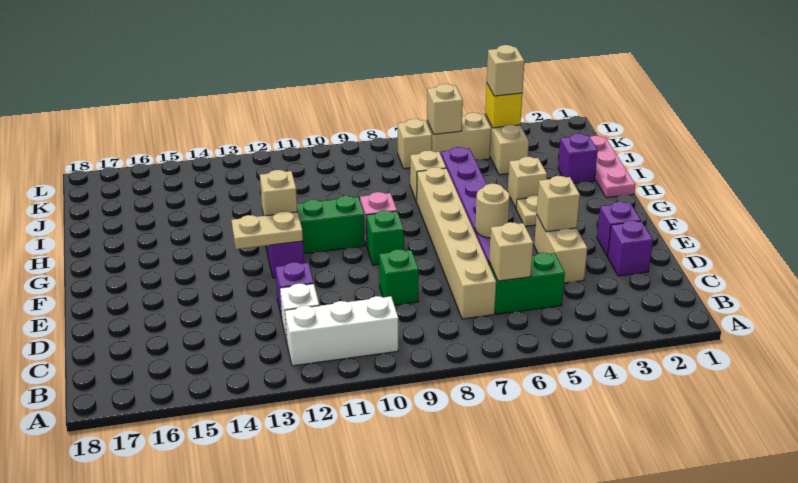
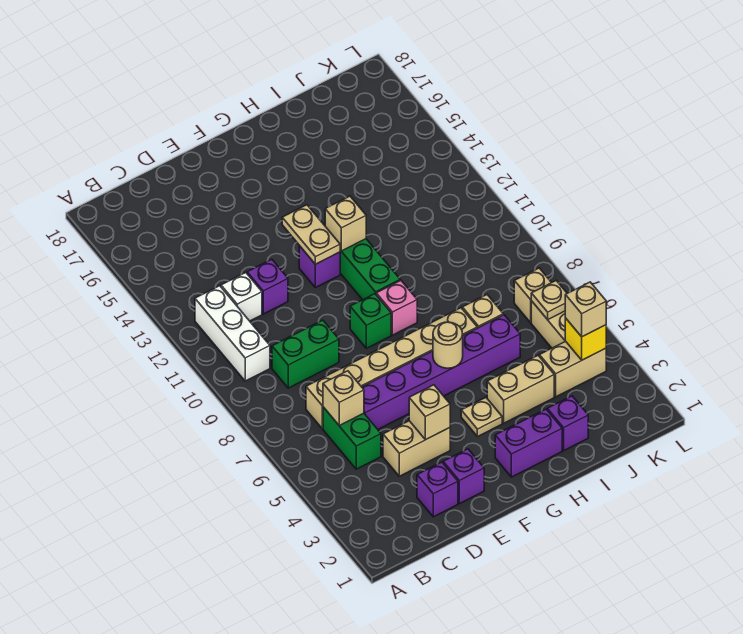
green 1x1 brick [379,249,419,305] -> green 1x2 brick [272,320,339,388]
tan 1x1 round brick [475,184,510,238] -> tan 1x1 round brick moved to [433,322,463,368]
none -> purple 1x2 brick [495,409,562,477]
pink 1x3 plate [590,136,635,198] -> none
tan 1x1 brick [508,157,547,208] -> tan 1x2 brick [487,356,554,423]
tan 1x1 brick [427,84,463,134] -> tan 1x1 plate [531,281,567,320]

